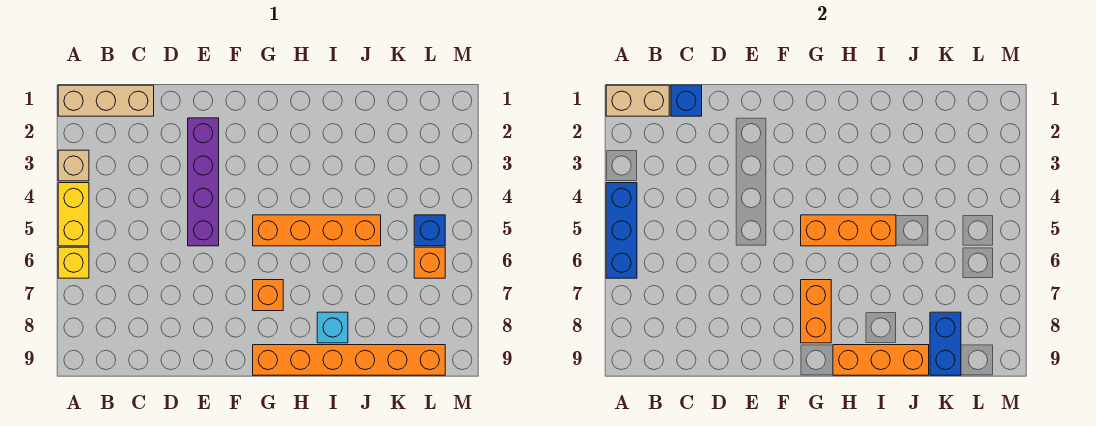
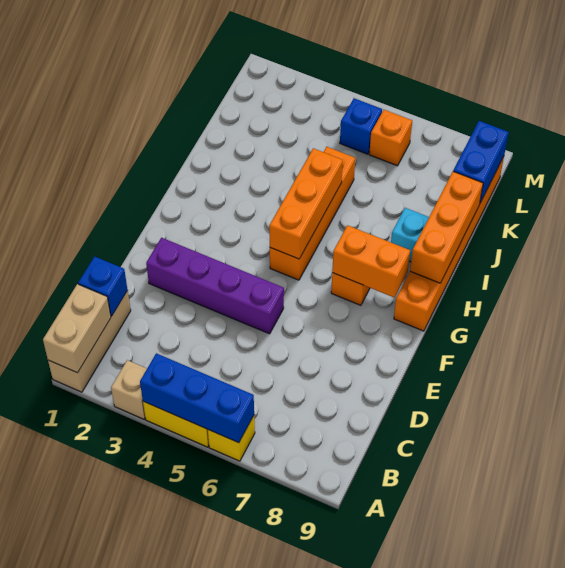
blue 1x2 brick [930,312,961,375] -> blue 1x2 brick turned to [453,121,509,203]

